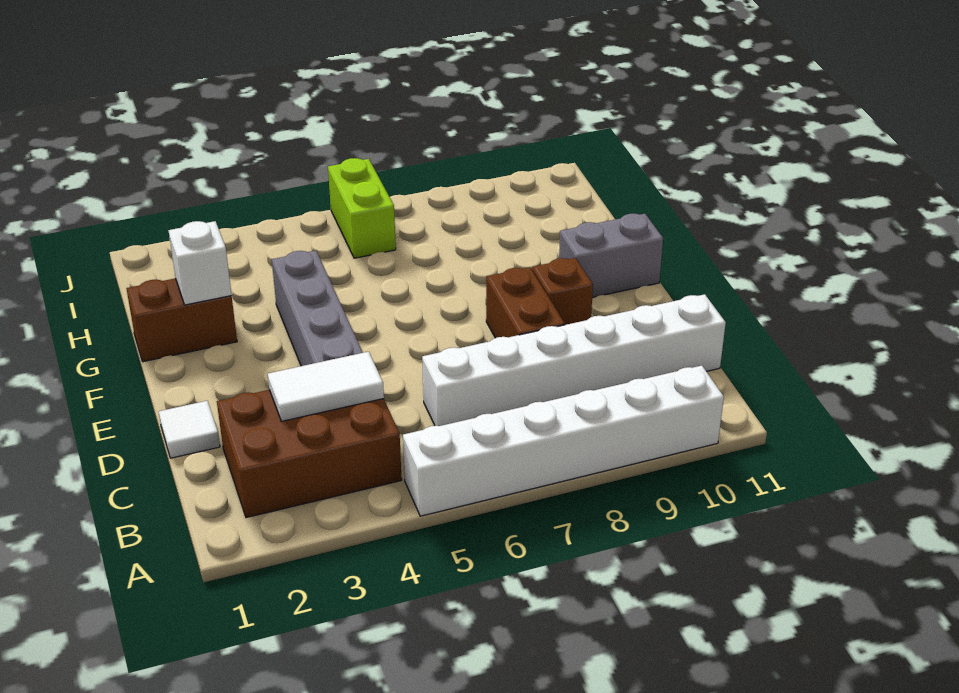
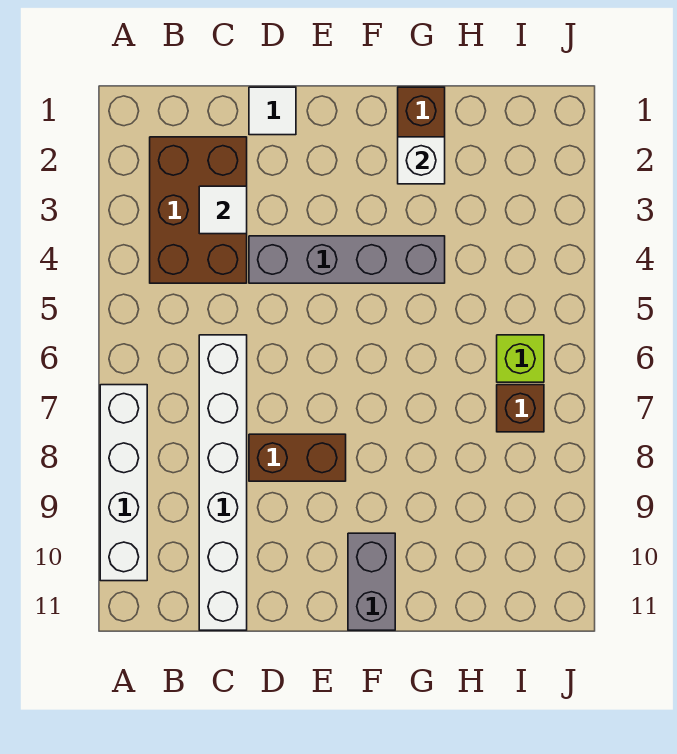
white 1x6 brick [403,366,724,516] -> white 1x4 brick [100,385,147,581]
white 1x2 tile [268,352,384,421] -> white 1x1 tile [199,186,247,234]
brown 1x1 brick [532,258,593,325] -> brown 1x1 brick moved to [497,385,544,432]
lime 1x2 brick [328,158,396,258] -> lime 1x1 brick [497,335,544,382]

